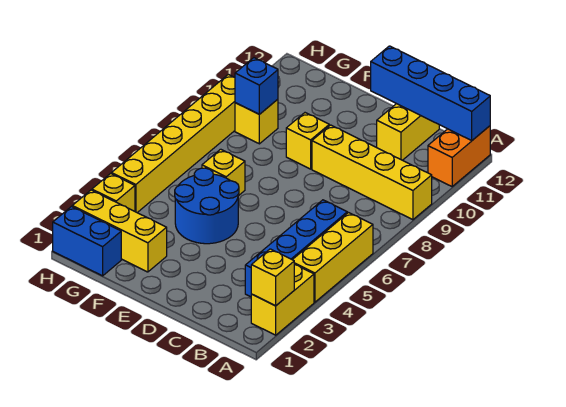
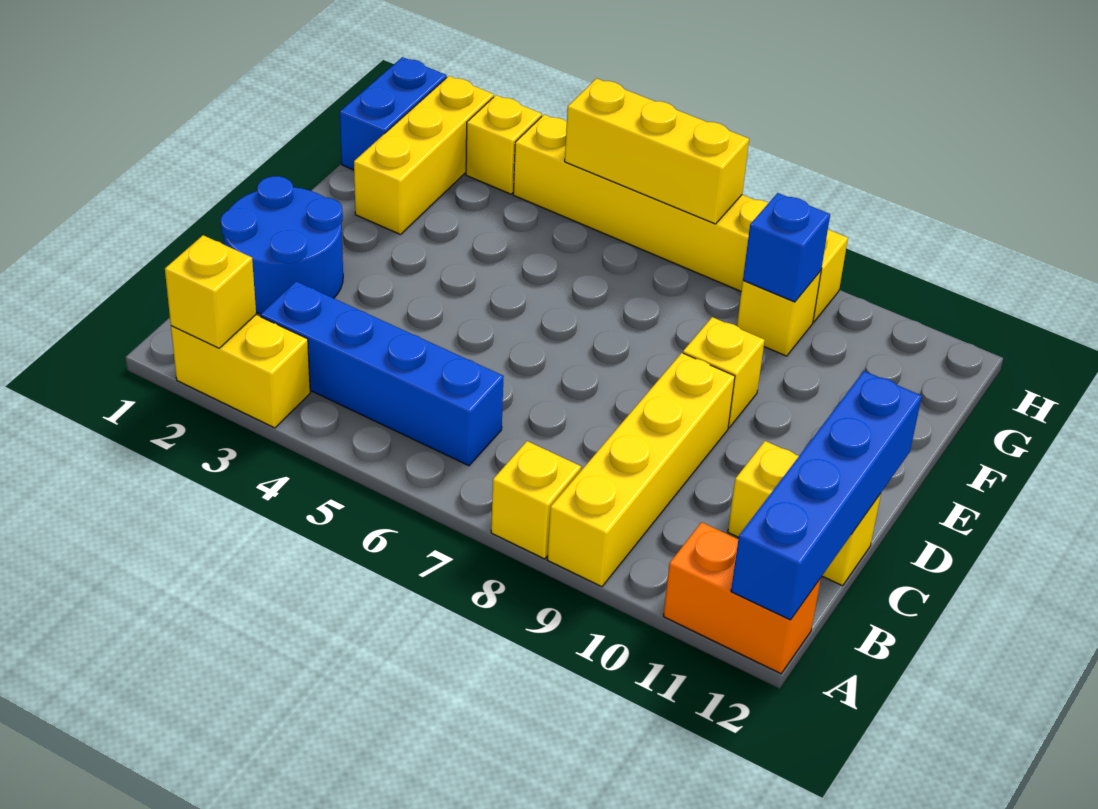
yellow 1x3 brick [293,213,373,302] -> yellow 1x3 brick moved to [565,78,749,224]
blue 2x2 round brick [175,168,239,244] -> blue 2x2 round brick moved to [221,176,343,314]
yellow 1x1 brick [202,149,245,196] -> yellow 1x1 brick moved to [491,441,581,559]

